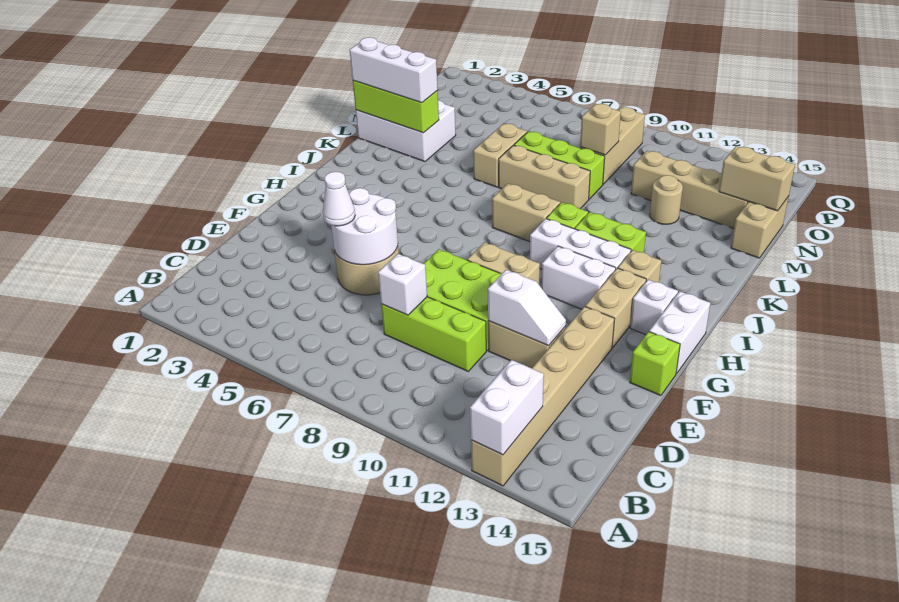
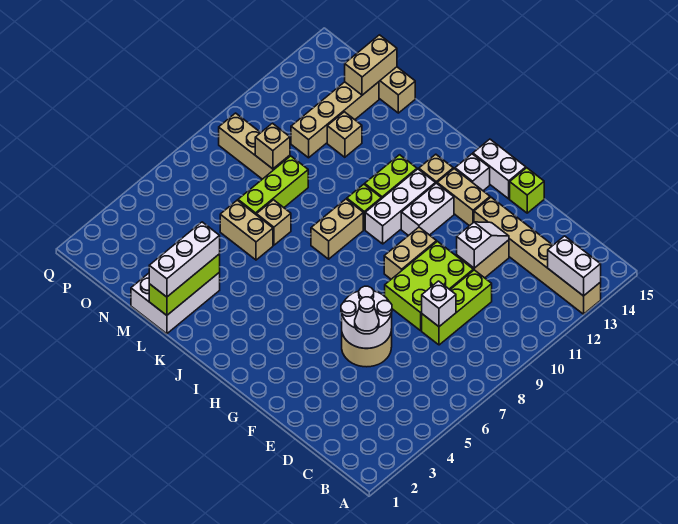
tan 1x3 brick [499,145,590,209] -> tan 1x1 brick [256,200,291,245]
tan 1x1 round brick [650,175,683,224] -> tan 1x1 brick [327,112,362,157]

